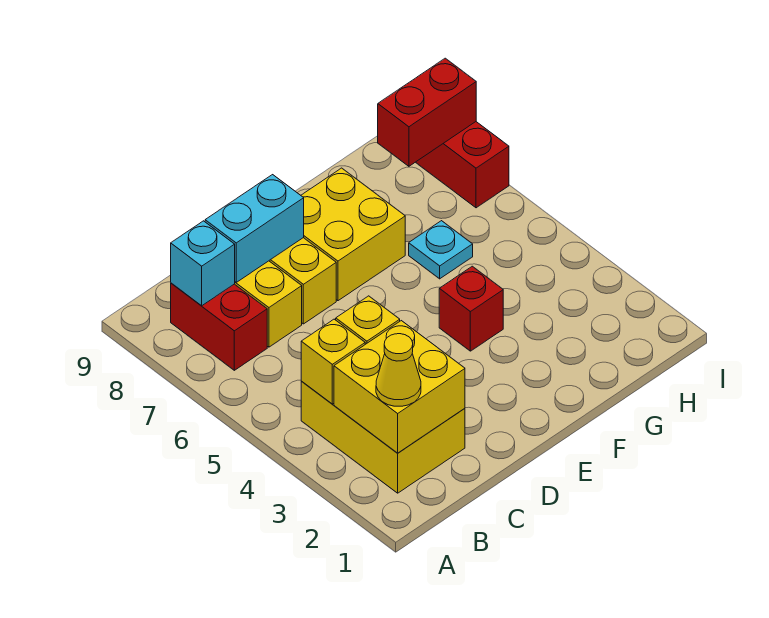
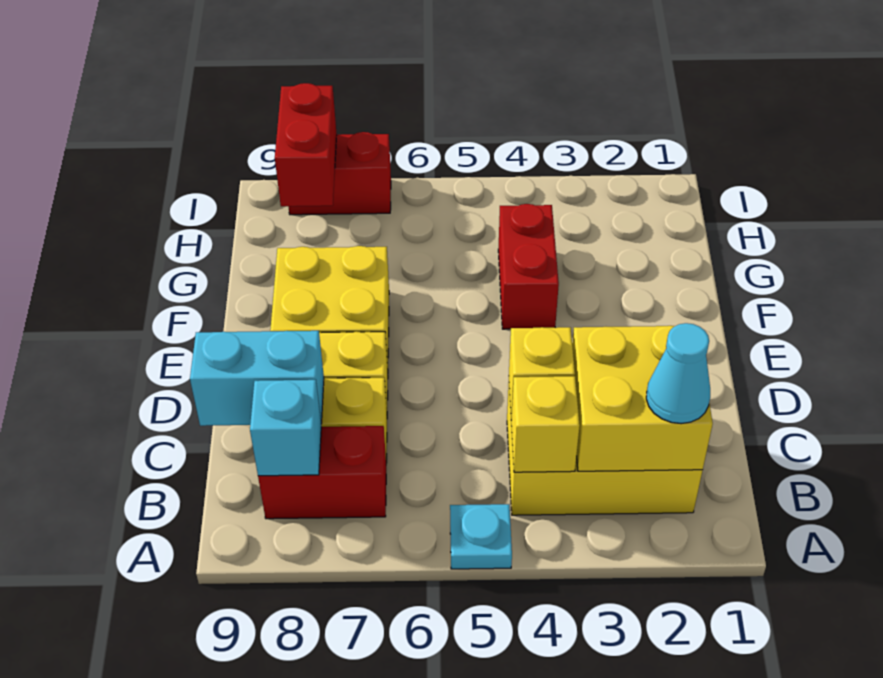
yellow 1x1 cone [376,334,421,406] -> cyan 1x1 cone [646,323,710,424]
cyan 1x2 brick [205,175,304,282] -> cyan 1x2 brick turned to [190,331,324,426]
red 1x1 brick [439,266,503,351] -> red 1x2 brick [498,204,559,329]
cyan 1x1 plate [409,221,473,279] -> cyan 1x1 plate moved to [450,504,512,569]

